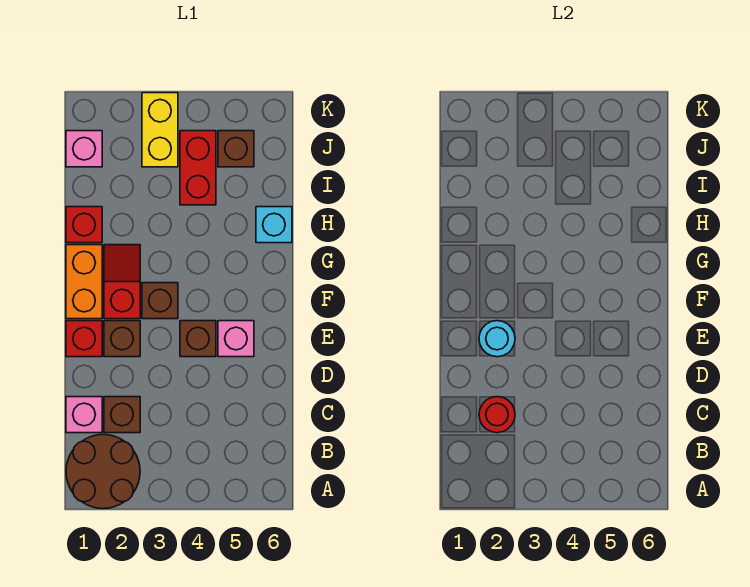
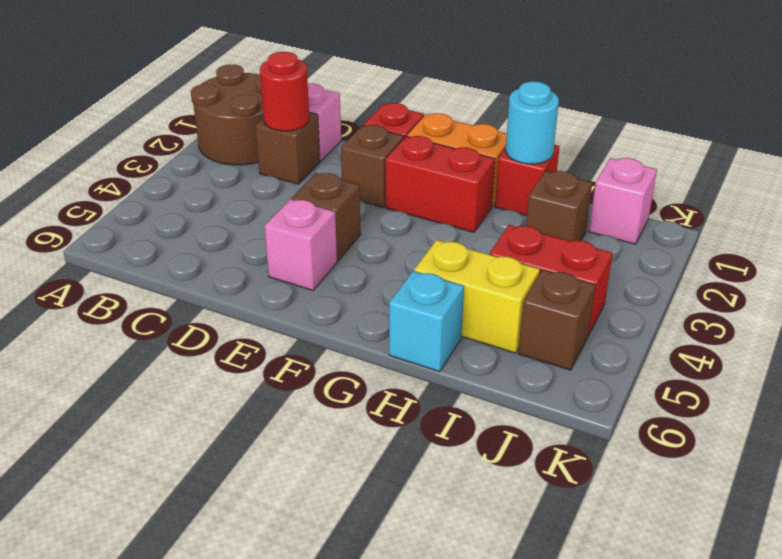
cyan 1x1 round brick [479,321,515,357] -> cyan 1x1 round brick moved to [506,81,559,164]
red 1x2 slope [104,245,140,319] -> red 1x2 brick [386,136,495,232]
brown 1x1 brick [142,283,178,319] -> brown 1x1 brick moved to [526,171,592,241]
yellow 1x2 brick [142,93,178,167] -> yellow 1x2 brick moved to [414,240,540,353]

